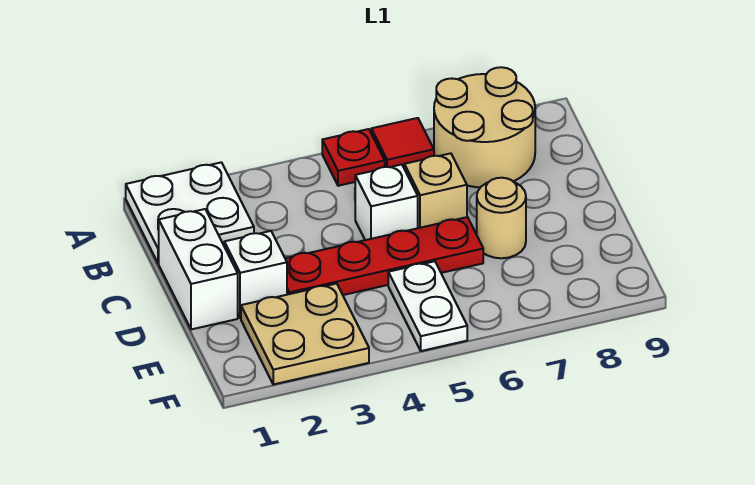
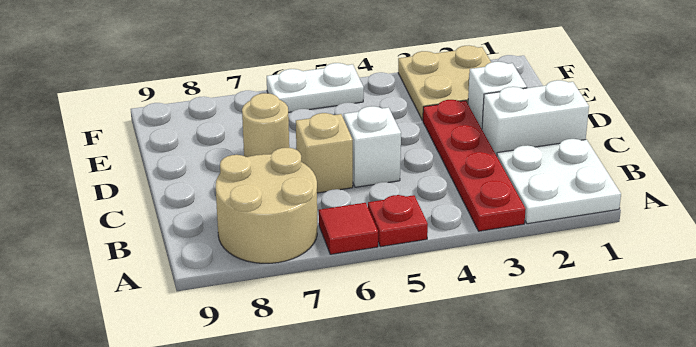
white 1x2 brick [159,209,238,329] -> white 1x2 brick turned to [482,80,589,156]
red 1x4 plate [285,217,483,295] -> red 1x4 plate turned to [423,100,526,231]
white 1x2 plate [388,261,467,351] -> white 1x2 plate turned to [267,63,364,112]

